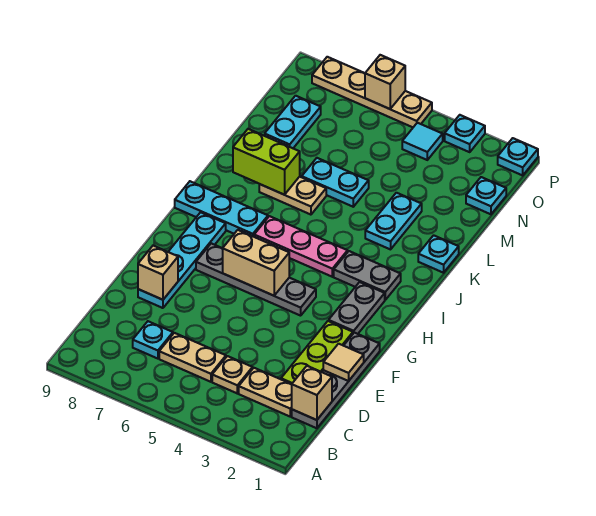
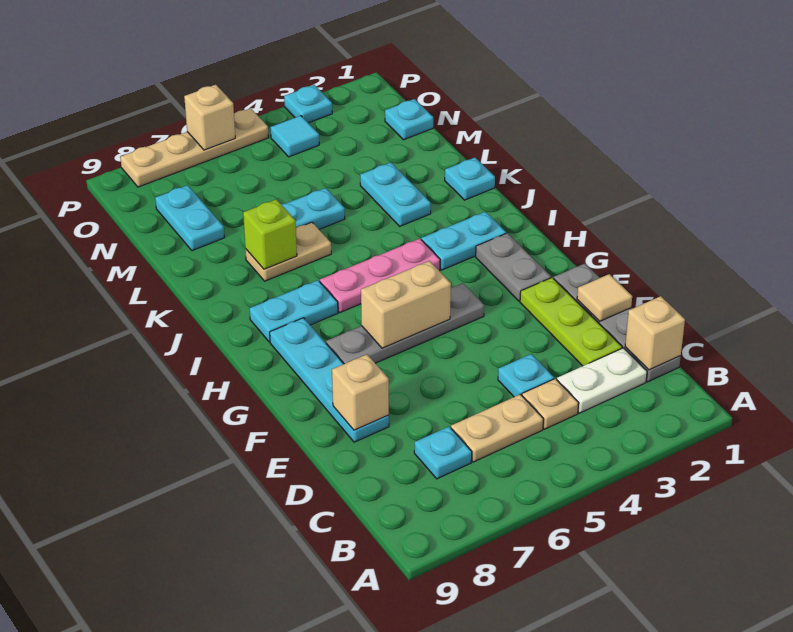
tan 1x2 plate [239,368,292,416] -> white 1x2 plate [557,348,647,413]
grey 1x2 plate [334,251,401,300] -> cyan 1x2 plate [421,212,506,270]
cyan 1x3 plate [175,181,268,237] -> cyan 1x2 plate [250,280,338,342]
lime 1x2 brick [233,129,300,195] -> lime 1x1 brick [243,199,297,269]
cyan 1x1 plate [498,138,538,175] -> cyan 1x1 plate moved to [498,354,554,397]

